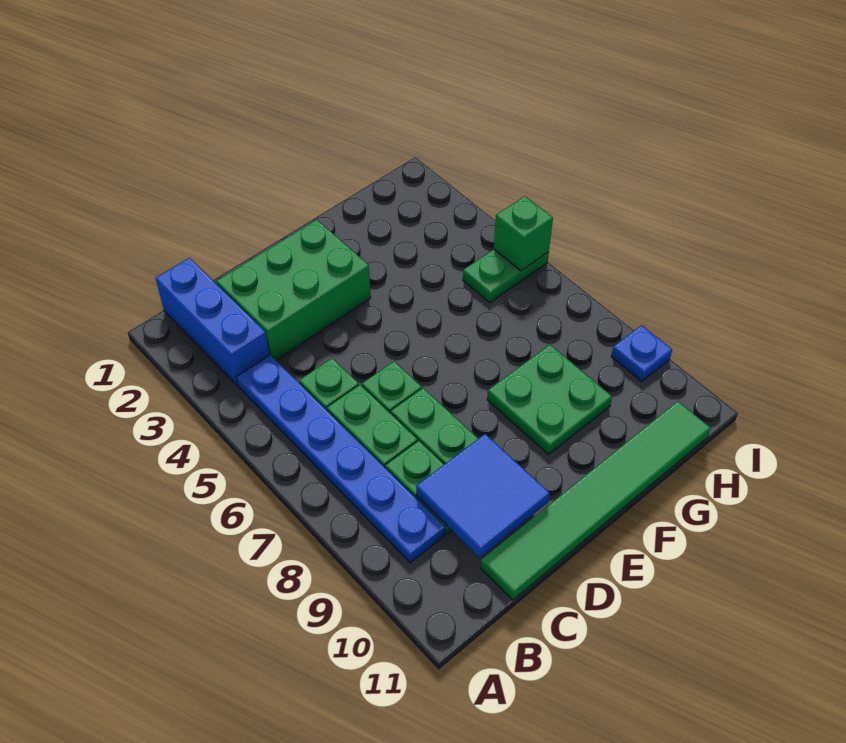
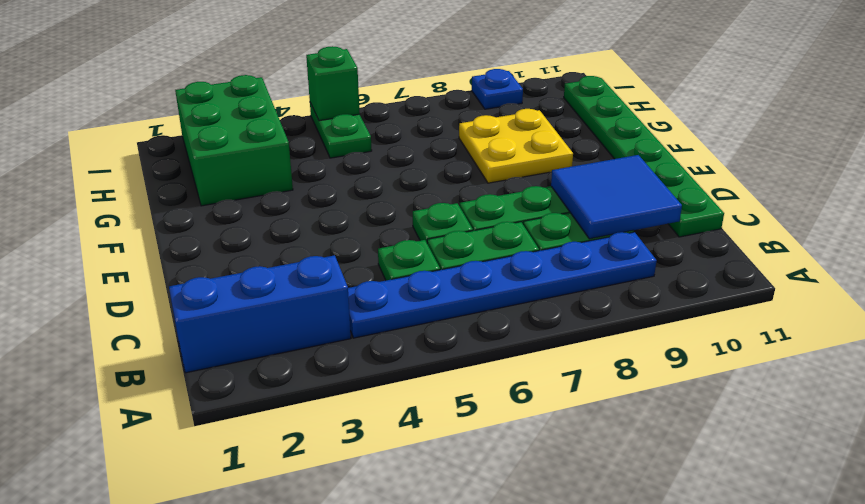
green 2x3 brick [216,219,371,360] -> green 2x3 brick moved to [175,75,293,206]
green 1x6 tile [481,401,711,600] -> green 1x6 plate [564,76,724,237]
green 2x2 plate [487,345,612,454] -> yellow 2x2 plate [459,109,573,183]

